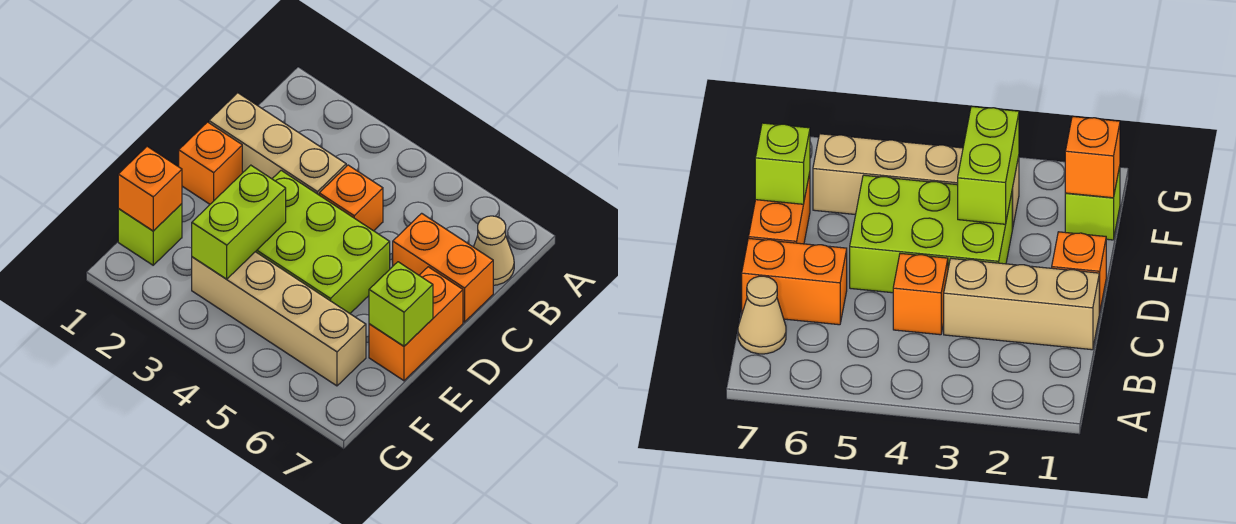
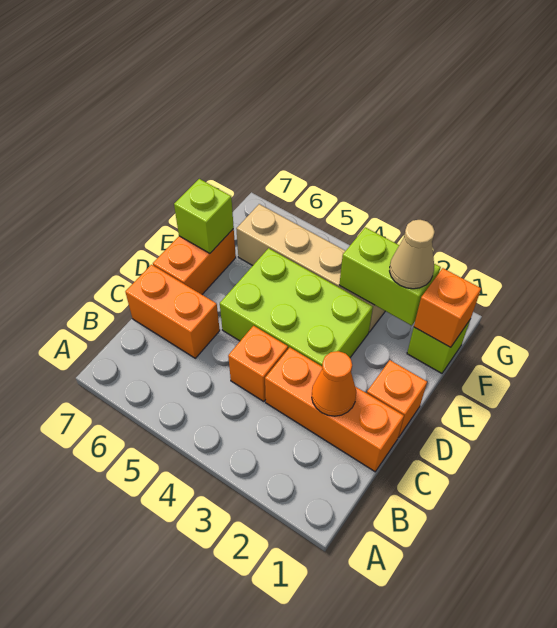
tan 1x1 cone [474,216,514,285] -> tan 1x1 cone moved to [390,220,435,289]
tan 1x3 brick [209,93,346,195] -> orange 1x3 brick [265,348,404,472]
none -> orange 1x1 cone [312,351,356,416]
lime 1x2 brick [192,165,286,279] -> lime 1x2 brick turned to [339,227,441,326]

